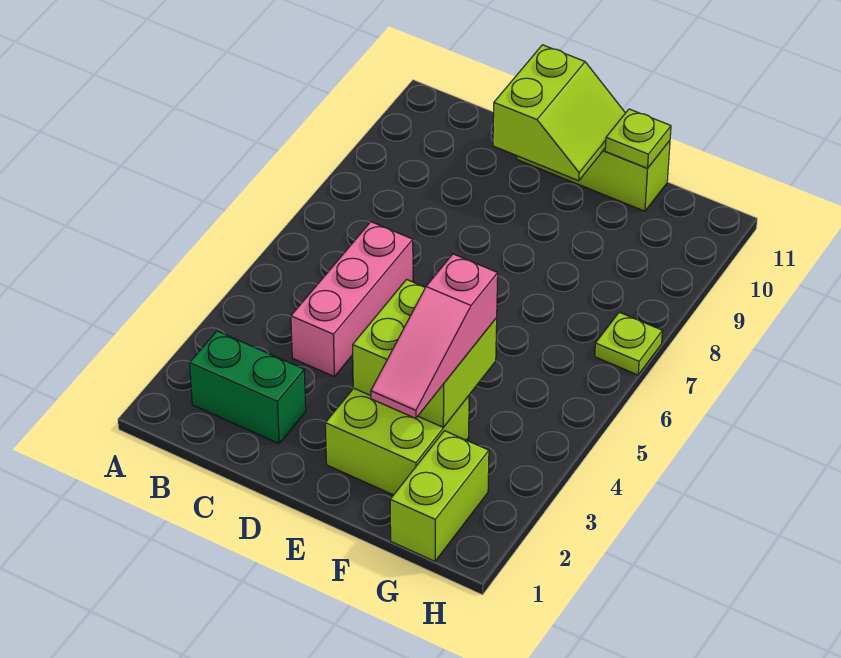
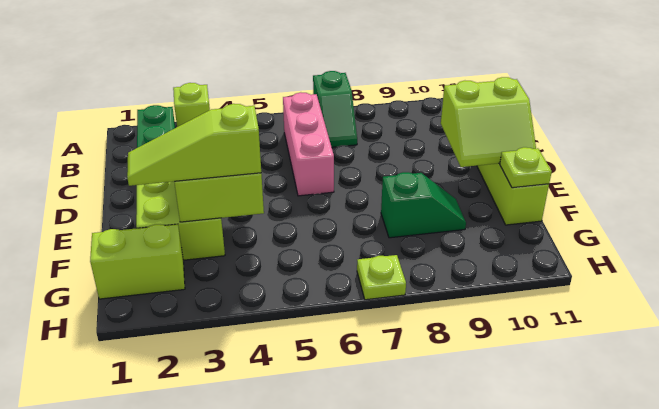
none -> lime 1x1 brick [173,83,210,127]
none -> green 1x2 slope [313,71,357,147]
pink 1x3 brick [291,222,413,376] -> pink 1x3 brick turned to [283,92,334,196]
pink 1x3 slope [371,254,498,419] -> lime 1x3 slope [127,104,261,186]
none -> green 1x2 slope [381,172,466,238]

